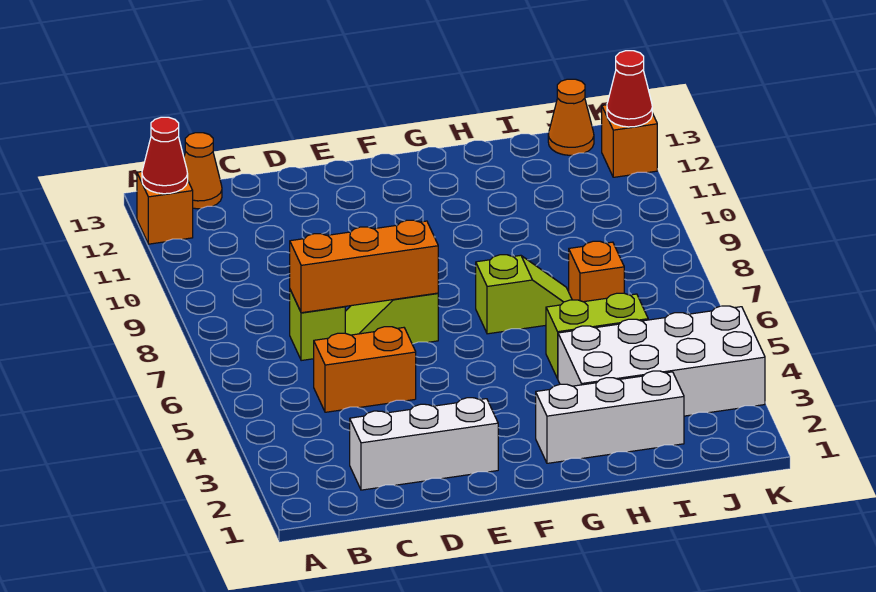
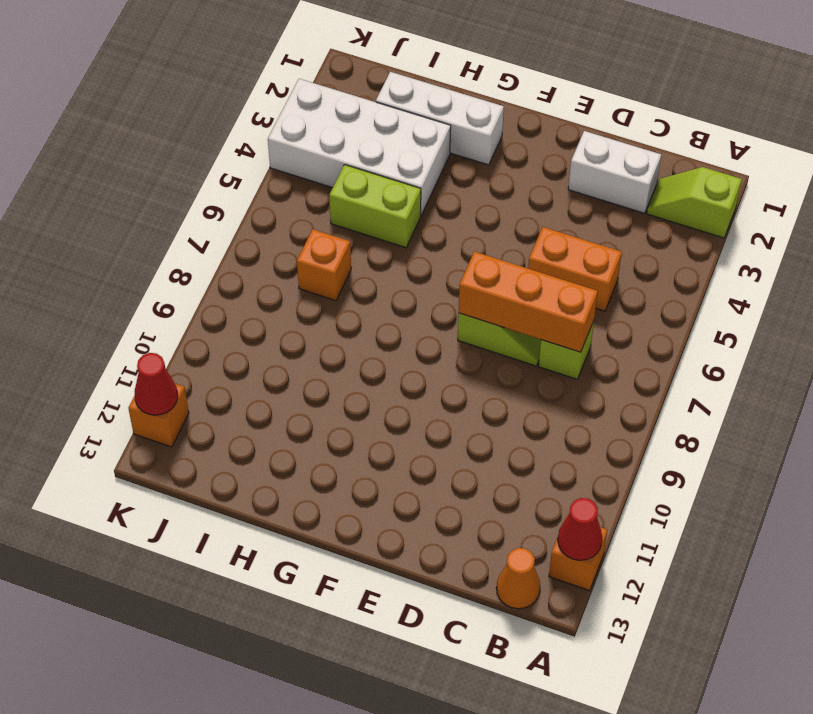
white 1x3 brick [350,398,498,490] -> white 1x2 brick [568,131,661,213]
lime 1x2 slope [476,255,572,334] -> lime 1x2 slope moved to [647,167,742,238]
orange 1x1 cone [548,79,594,155] -> none

